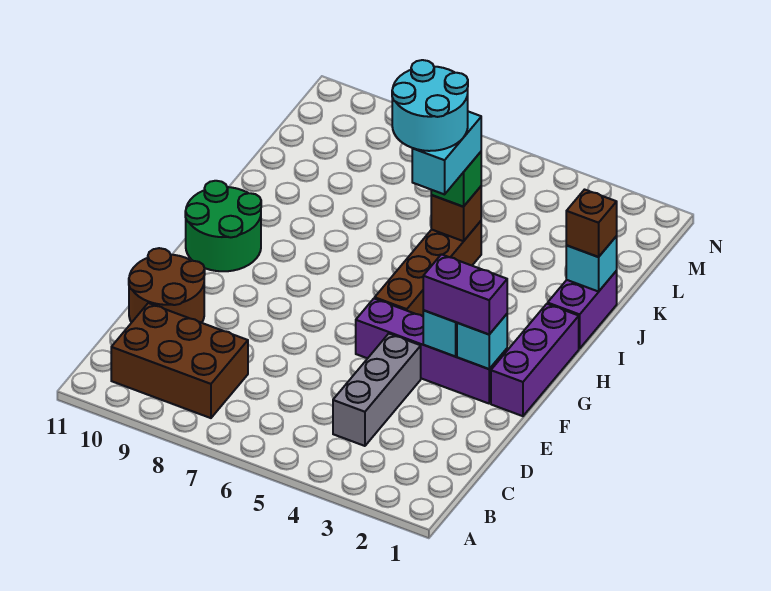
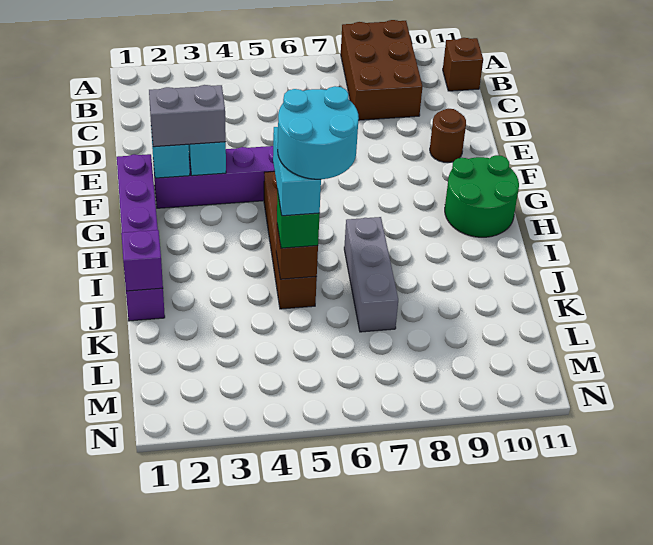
brown 2x3 brick [111,303,248,418] -> brown 2x3 brick turned to [341,20,423,120]
grey 1x3 brick [333,334,421,446] -> grey 1x3 brick moved to [344,217,398,332]
brown 2x2 round brick [129,248,205,323] -> brown 1x1 round brick [430,109,466,162]
purple 1x2 brick [423,254,507,334] -> grey 1x2 brick [149,85,226,147]
cyan 1x1 brick [566,236,617,292] -> purple 1x1 brick [121,230,163,291]
brown 1x1 brick [566,190,617,257] -> brown 1x1 brick moved to [443,38,483,91]

